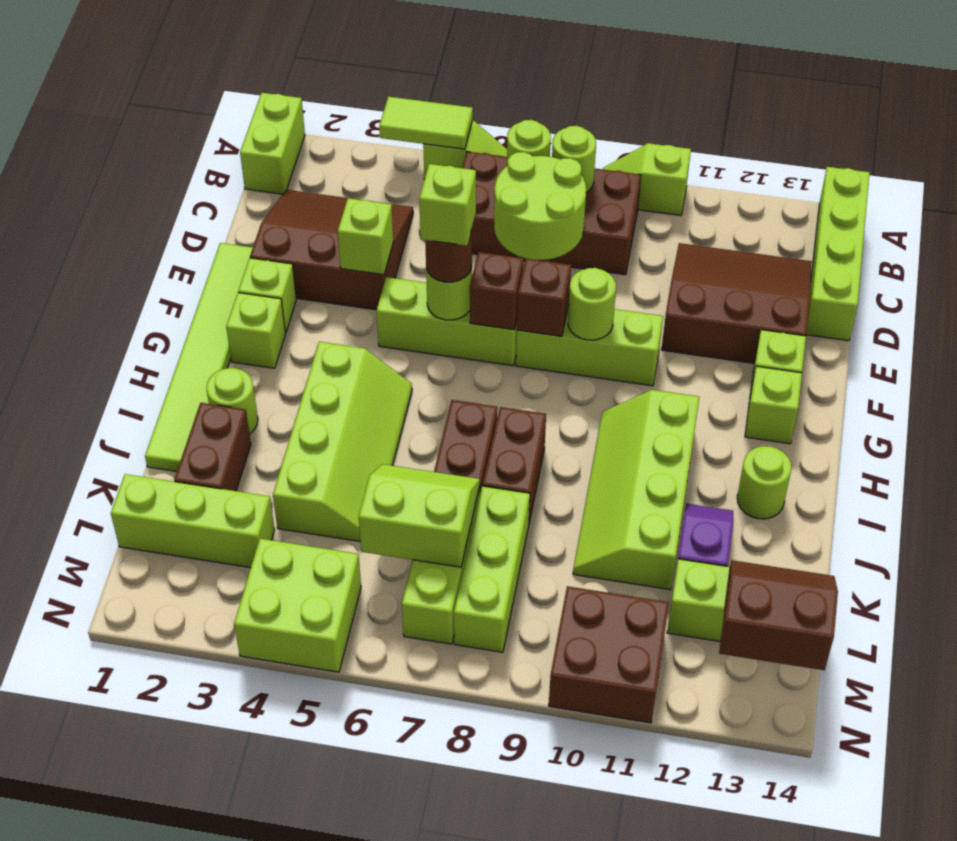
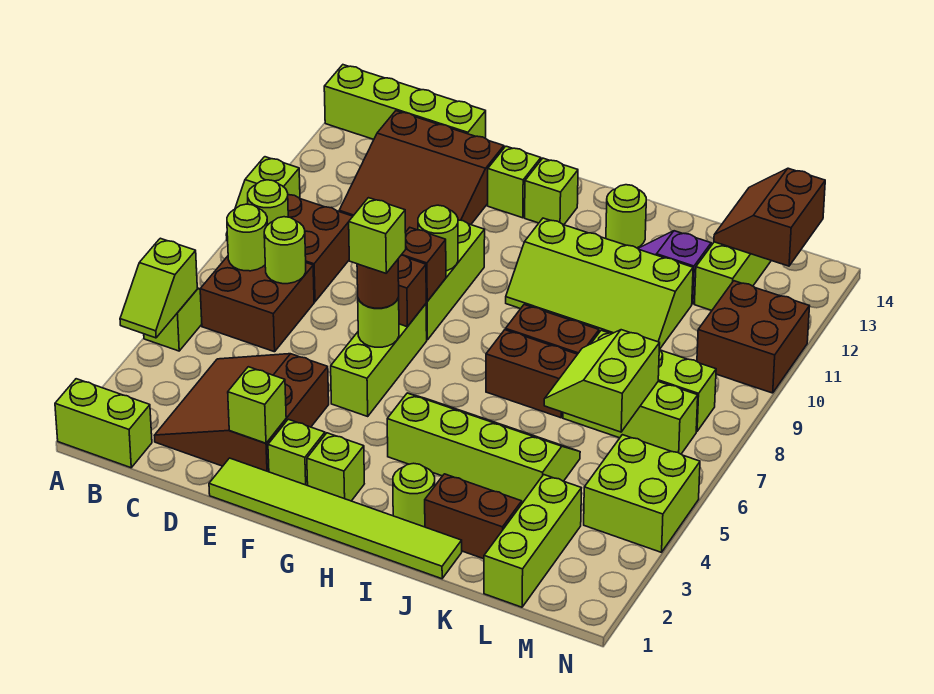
lime 1x2 tile [379,97,473,149] -> lime 1x2 slope [120,238,197,338]
lime 2x2 round brick [494,152,586,260] -> lime 1x1 round brick [264,217,306,284]
brown 3x3 slope [662,243,812,363] -> brown 3x3 slope turned to [339,111,504,232]
lime 1x1 brick [338,198,393,275] -> lime 1x1 brick moved to [228,367,286,443]

